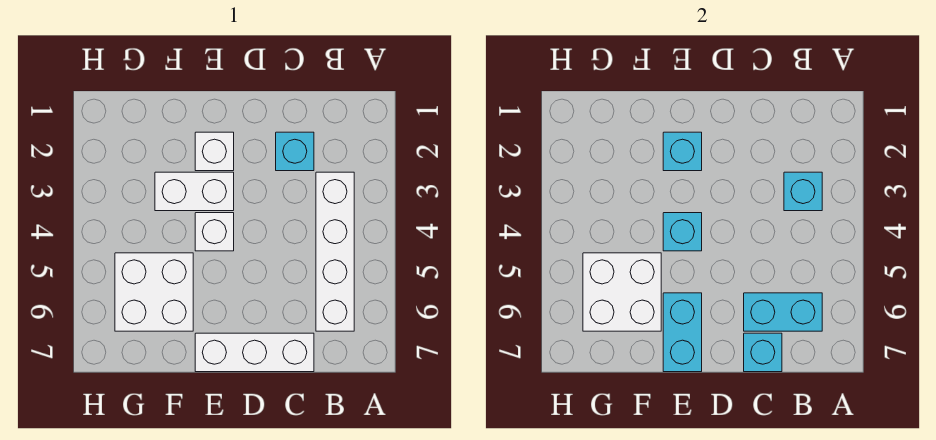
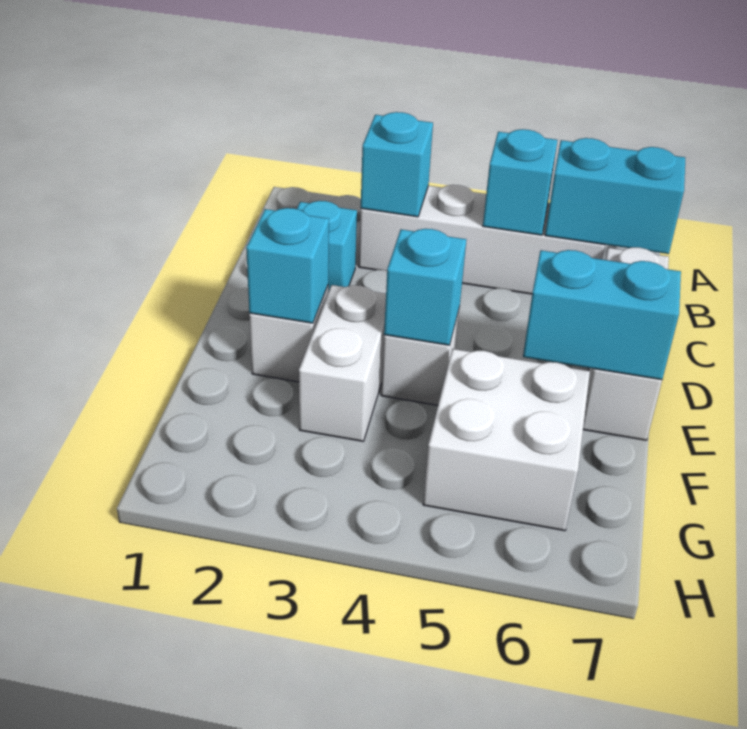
cyan 1x2 brick [744,293,822,331] -> cyan 1x2 brick turned to [545,138,685,254]
cyan 1x1 brick [744,333,782,372] -> cyan 1x1 brick moved to [483,129,557,235]
white 2x2 brick [583,253,661,331] -> none

